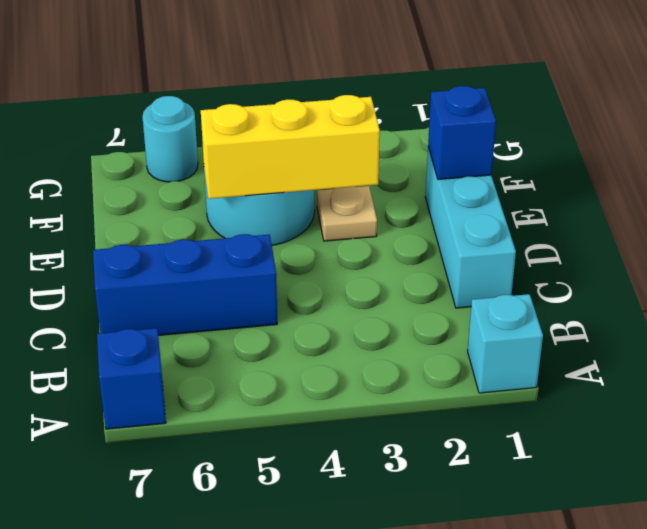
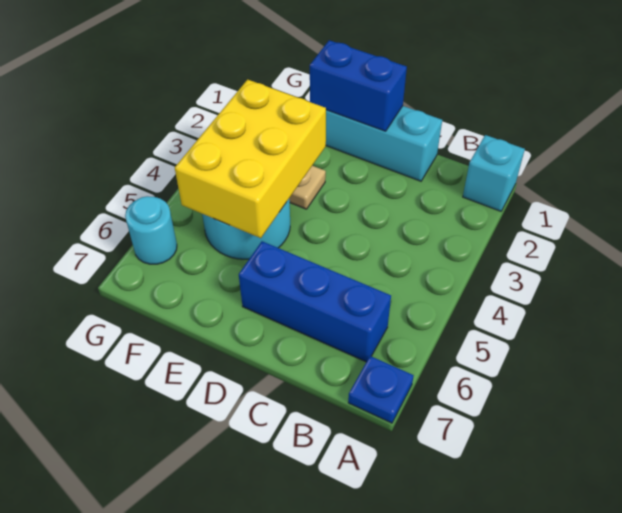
blue 1x1 brick [97,328,166,429] -> blue 1x1 plate [348,356,414,423]
blue 1x3 brick [93,234,277,335] -> blue 1x3 brick turned to [239,241,391,362]
blue 1x1 brick [428,86,496,179] -> blue 1x2 brick [310,40,407,131]
yellow 1x3 brick [201,95,380,199] -> yellow 2x3 brick [175,80,326,238]

